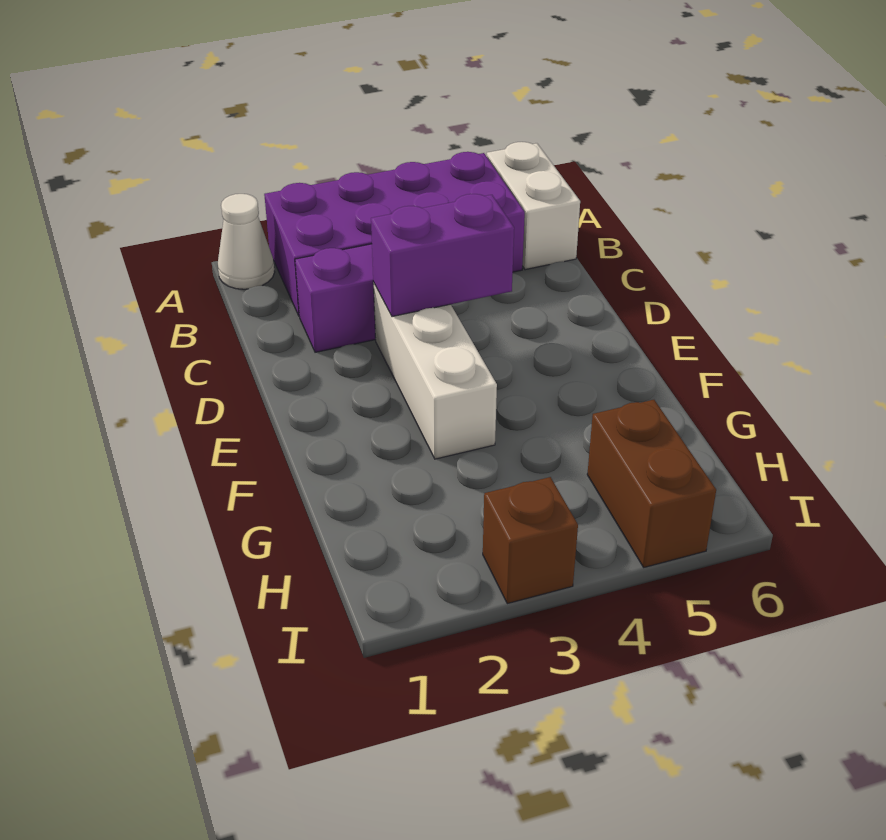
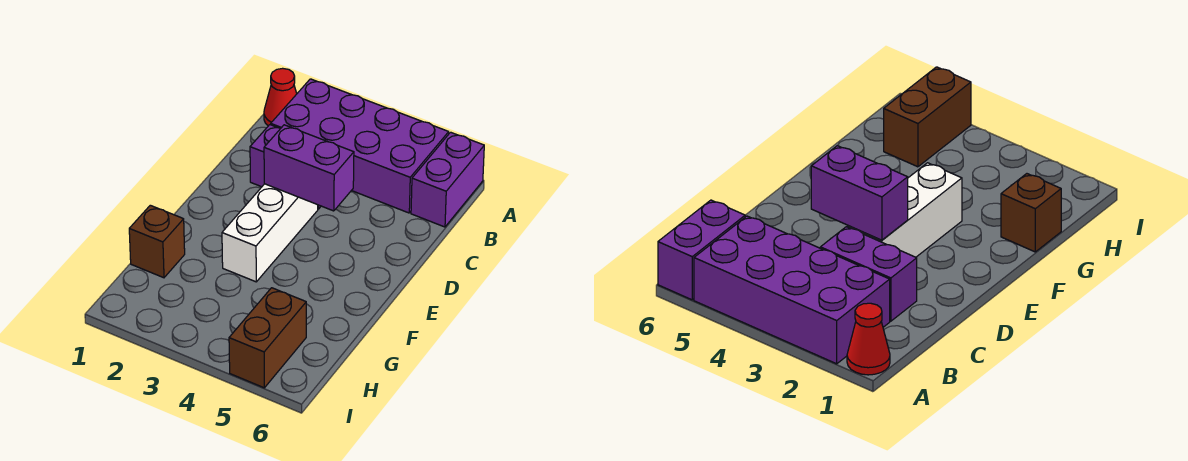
white 1x1 cone [218,194,275,289] -> red 1x1 cone [264,68,297,126]
white 1x2 brick [487,142,580,270] -> purple 1x2 brick [411,132,484,227]
brown 1x1 brick [483,477,578,604] -> brown 1x1 brick moved to [129,205,185,278]

